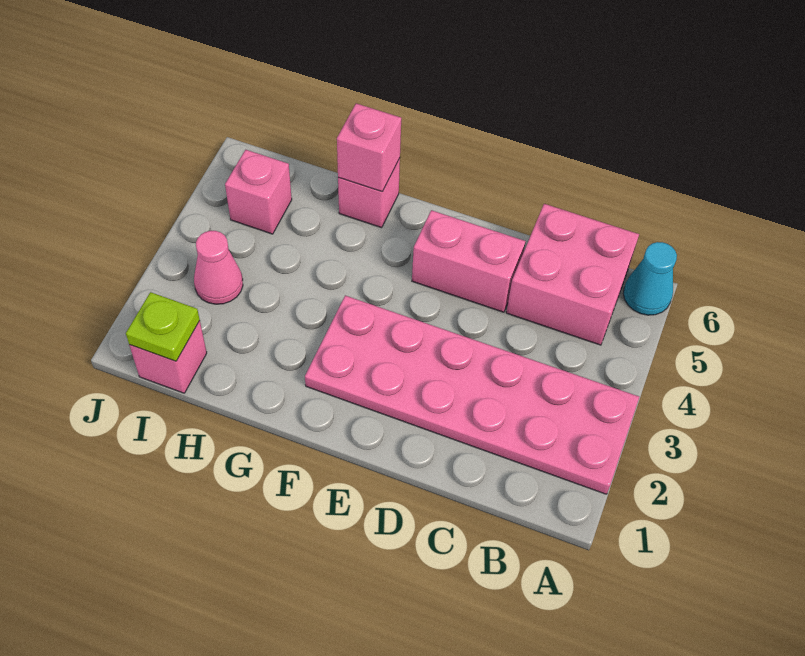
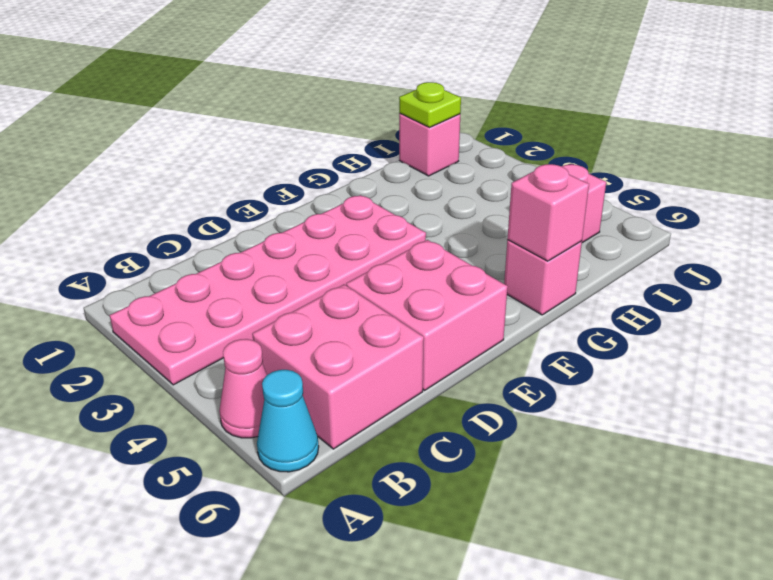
pink 1x2 brick [412,210,525,312] -> pink 2x2 brick [346,240,508,390]
pink 1x1 cone [194,231,243,304] -> pink 1x1 cone moved to [219,339,267,438]

